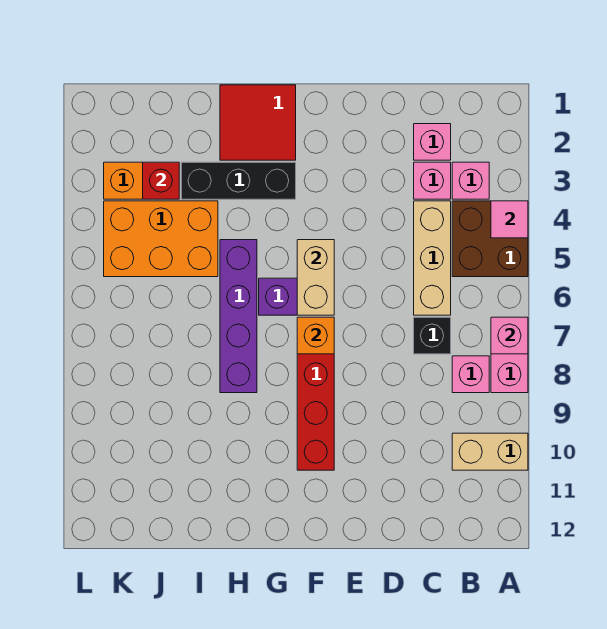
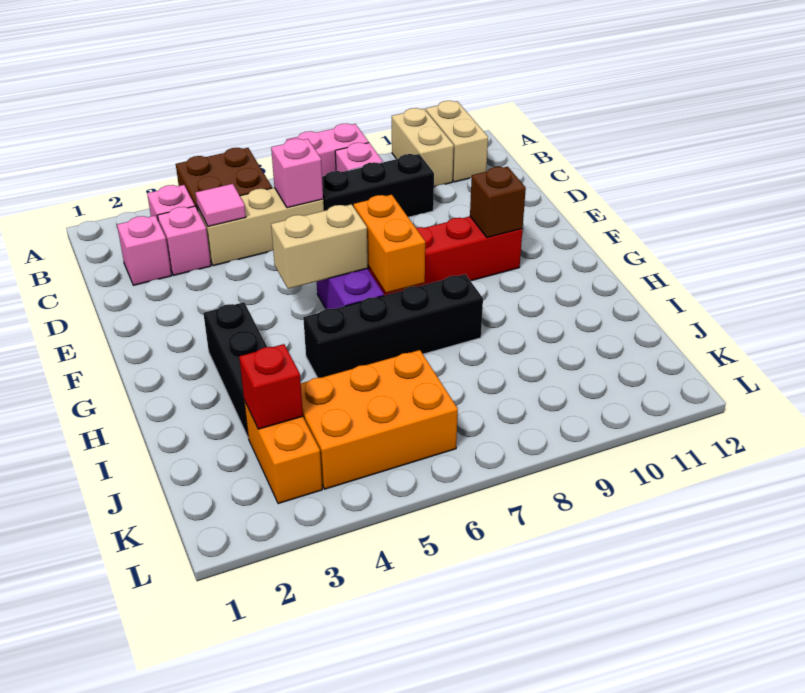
pink 1x1 tile [491,201,528,238] -> pink 1x1 tile moved to [196,184,246,226]
pink 1x1 brick [491,317,528,354] -> pink 1x1 brick moved to [271,139,323,208]
none -> tan 1x2 brick [426,101,488,182]
black 1x1 brick [414,317,451,354] -> black 1x3 brick [322,154,434,217]
orange 1x1 brick [297,317,334,354] -> orange 1x2 brick [354,195,425,293]
none -> brown 1x1 brick [470,167,526,238]
red 2x2 tile [220,85,296,160] -> none
purple 1x4 brick [220,240,257,393] -> black 1x4 brick [303,274,483,378]
orange 2x3 brick [104,201,218,277] -> orange 2x3 brick turned to [301,350,458,489]

